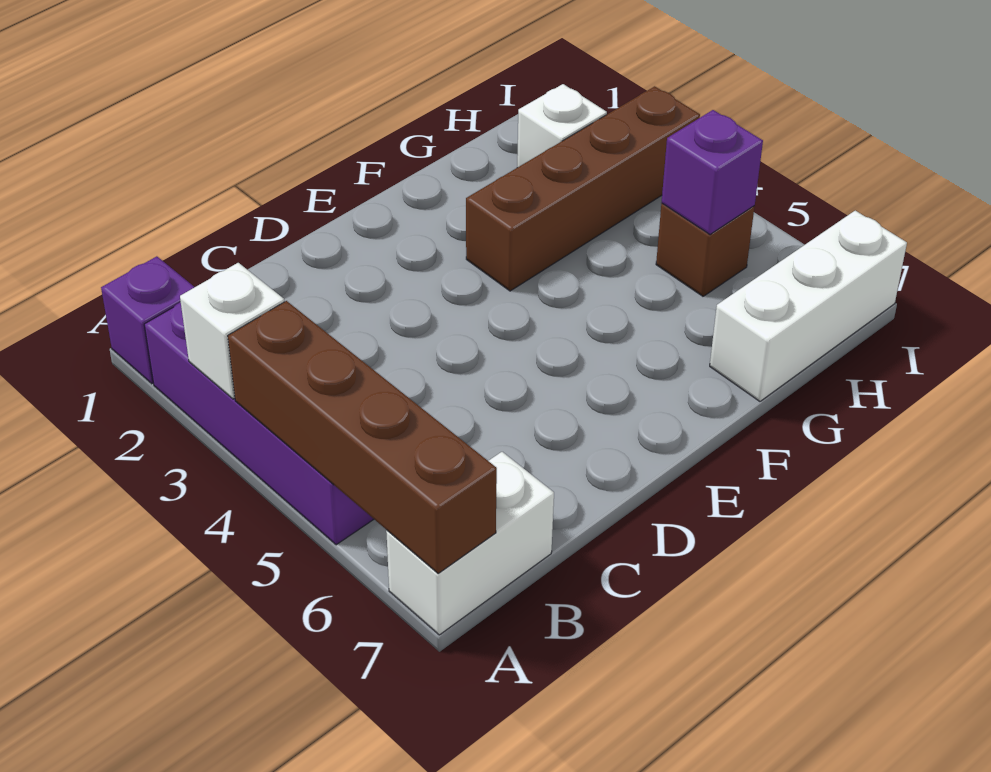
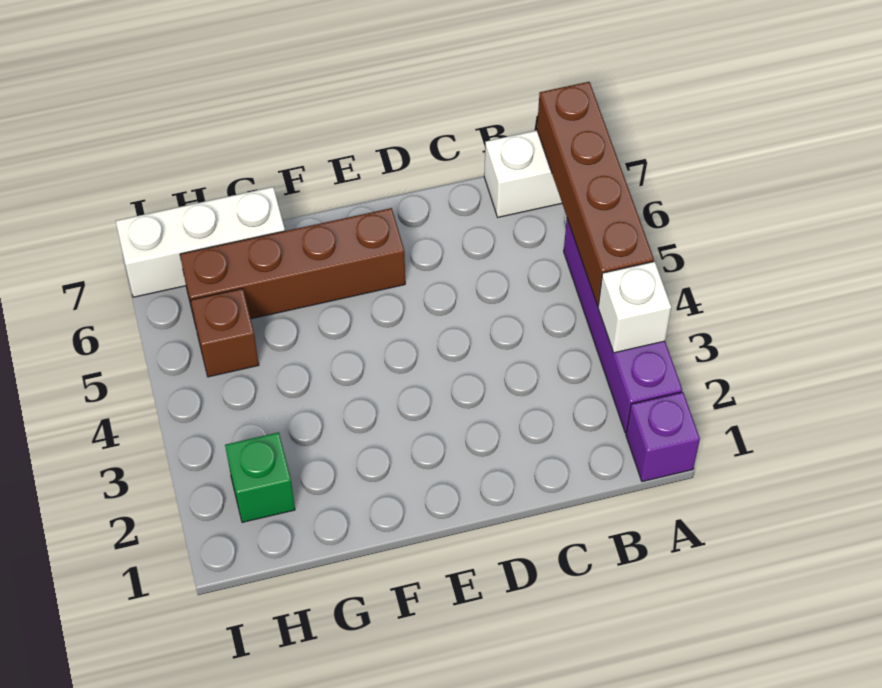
brown 1x4 brick [466,86,700,291] -> brown 1x4 brick moved to [180,208,405,322]
white 1x1 brick [517,84,607,167] -> green 1x1 brick [225,432,295,522]
purple 1x1 brick [661,110,763,234] -> none

